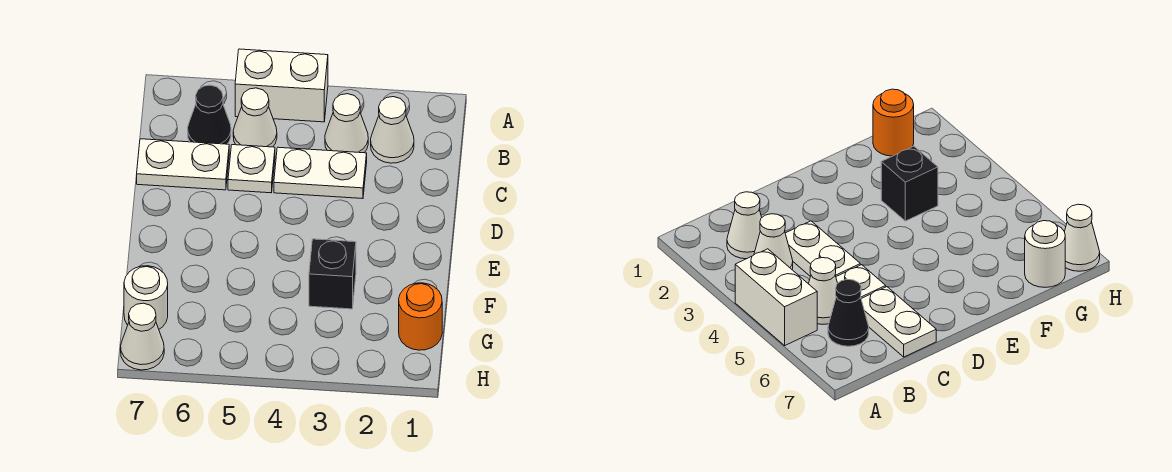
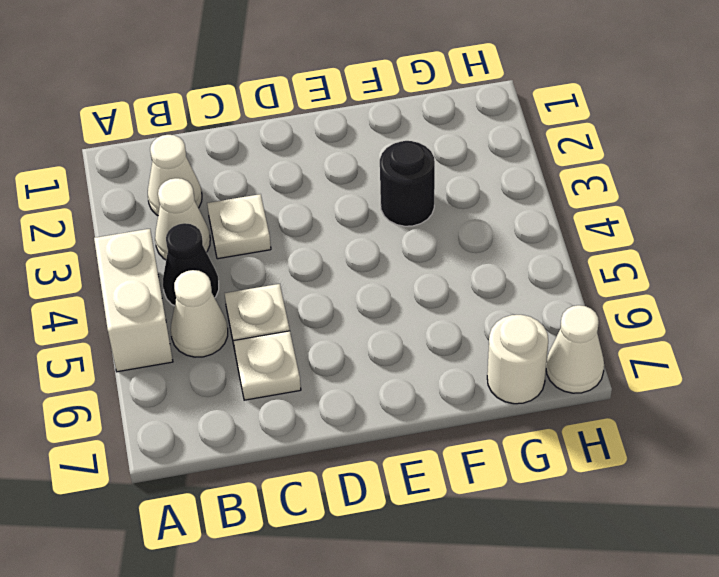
black 1x1 cone [188,85,231,144] -> black 1x1 cone moved to [163,223,219,306]
white 1x2 plate [274,147,367,199] -> white 1x1 plate [207,194,271,259]
white 1x2 plate [137,139,229,190] -> white 1x1 plate [234,331,301,400]
black 1x1 brick [309,239,356,309] -> black 1x1 round brick [380,141,435,226]
orange 1x1 round brick [399,283,442,350] -> none

